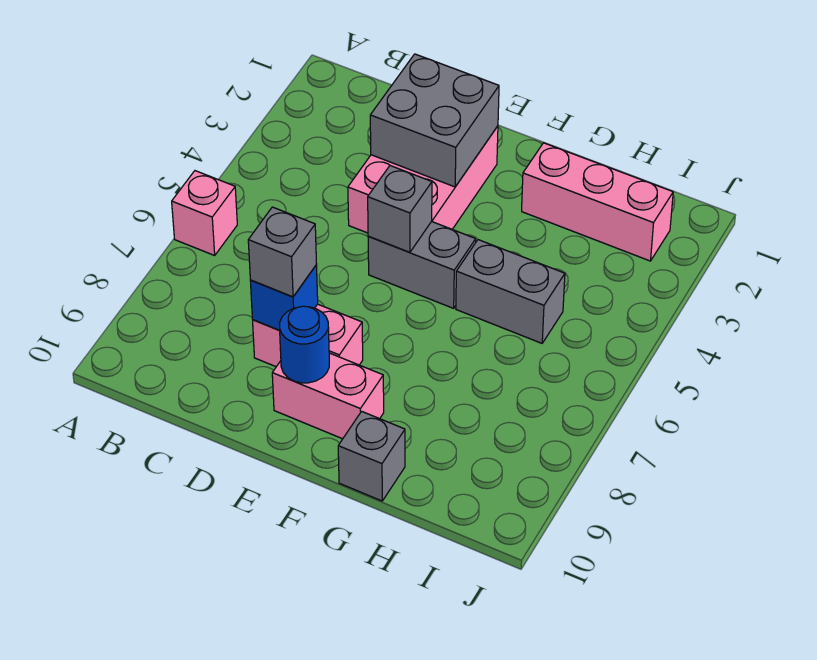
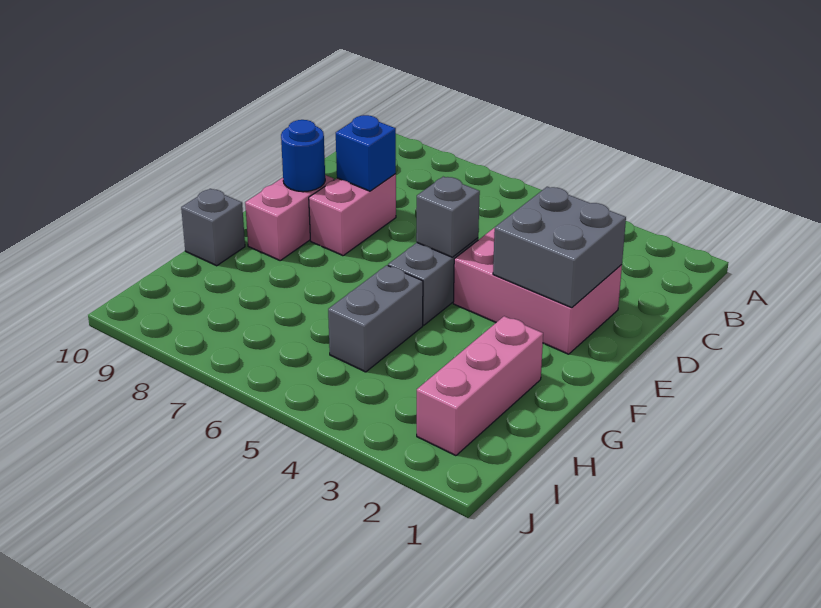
pink 1x1 brick [172,171,237,255] -> none
grey 1x1 brick [248,207,316,297] -> none

